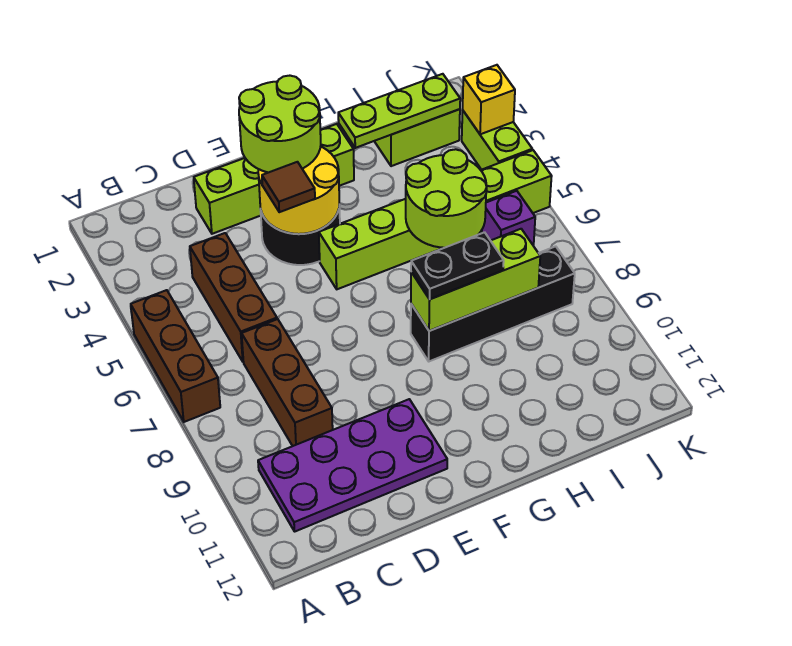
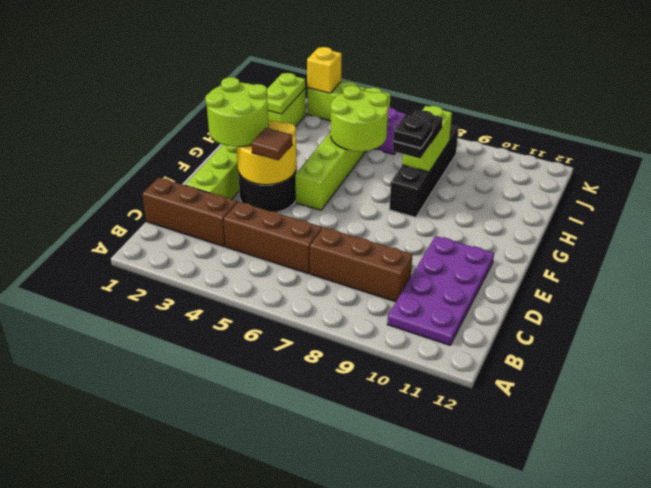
brown 1x3 brick [131,290,220,422] -> brown 1x3 brick moved to [142,177,237,247]
lime 1x3 brick [411,229,540,331] -> lime 1x2 brick [402,106,452,172]
none -> black 1x1 plate [393,115,433,148]
lime 1x3 plate [338,74,460,148] -> lime 1x2 plate [267,73,305,114]

